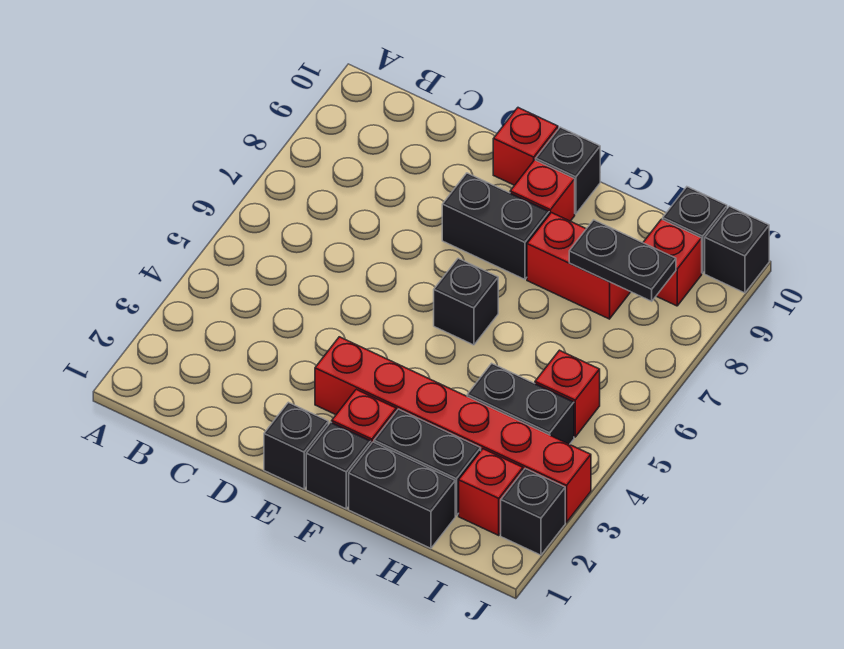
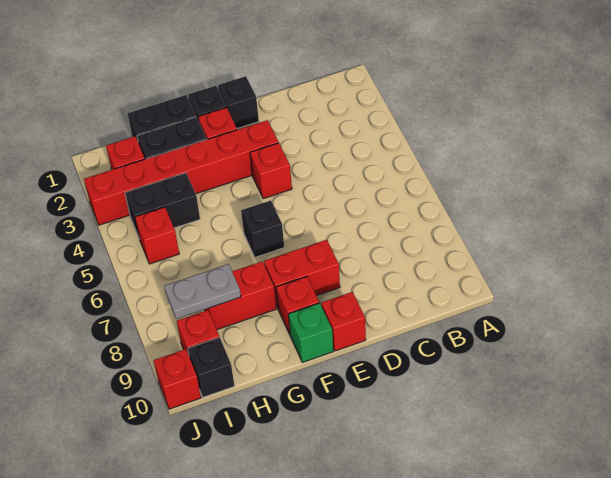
none -> red 1x1 brick [250,143,292,199]
black 1x2 brick [442,173,549,279] -> red 1x2 brick [264,240,340,308]
black 1x1 brick [536,127,600,214] -> green 1x1 brick [288,303,333,362]
black 1x2 plate [569,220,676,301] -> grey 1x2 plate [164,264,241,319]
black 1x1 brick [501,469,565,555] -> none
black 1x1 brick [705,206,769,293] -> red 1x1 brick [154,349,201,409]

